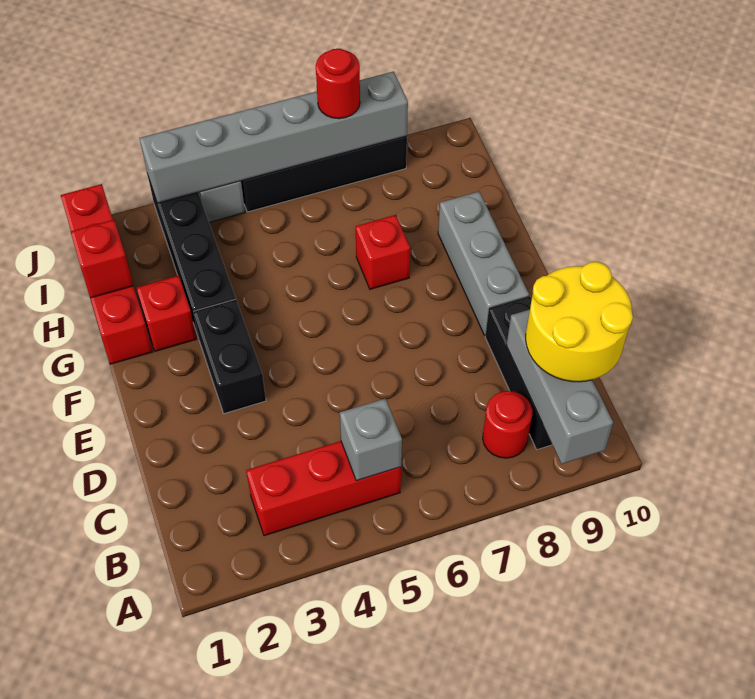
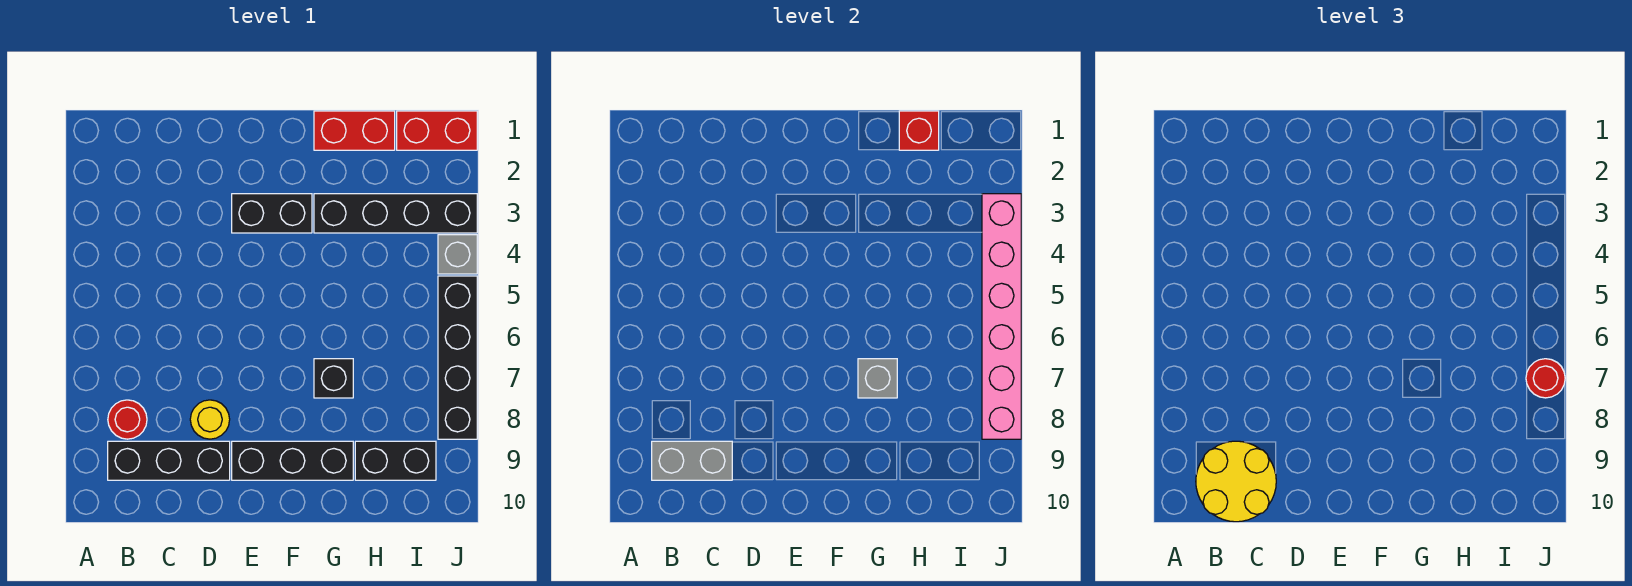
grey 1x3 brick [506,309,613,464] -> grey 1x2 brick [652,441,732,480]
red 1x3 brick [246,441,401,536] -> none
grey 1x1 brick [340,398,402,481] -> grey 1x1 brick moved to [858,359,897,398]
none -> yellow 1x1 round brick [190,400,230,439]
grey 1x3 brick [438,192,529,336] -> black 1x3 brick [232,441,353,480]
red 1x1 brick [137,276,196,351] -> none
red 1x1 brick [356,215,410,289] -> black 1x1 brick [314,359,353,398]
none -> black 1x2 brick [355,441,436,480]
grey 1x6 brick [139,71,408,203] -> pink 1x6 brick [982,194,1021,439]

